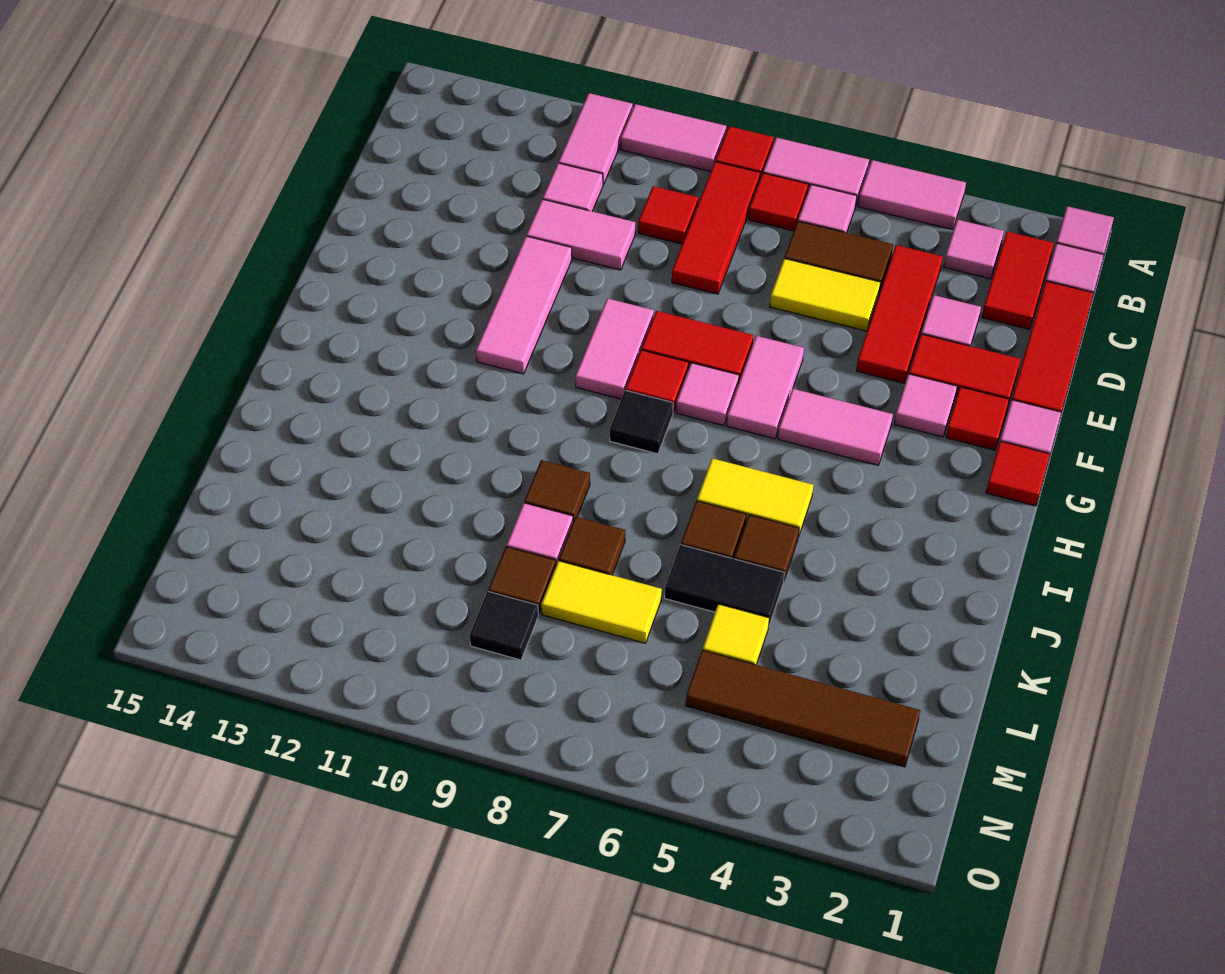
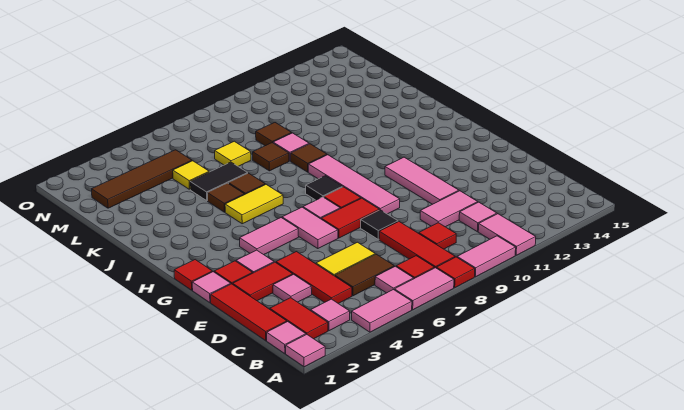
pink 1x2 tile [575,298,654,399] -> pink 1x4 tile [308,155,400,214]
yellow 1x2 tile [541,561,662,643] -> yellow 1x1 tile [215,141,251,167]
black 1x1 tile [470,592,538,660] -> black 1x1 tile moved to [361,210,398,239]

